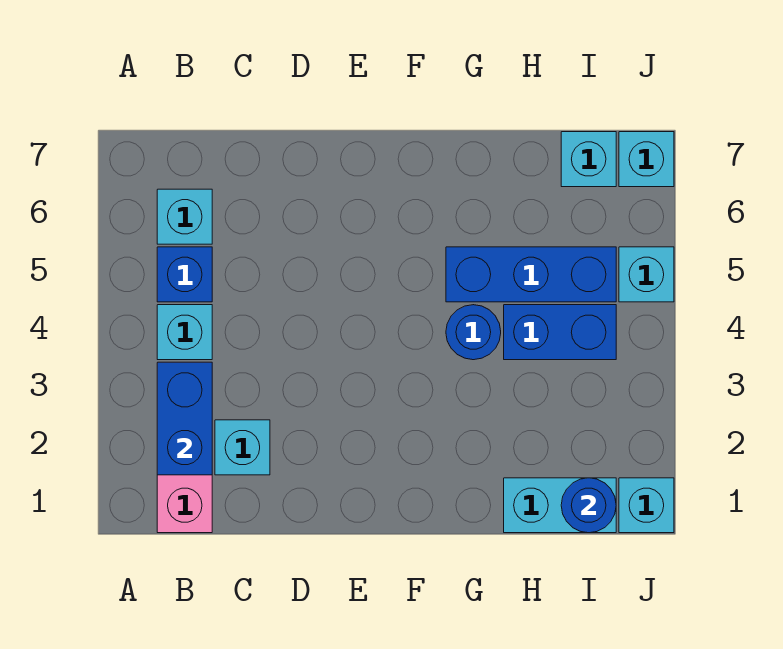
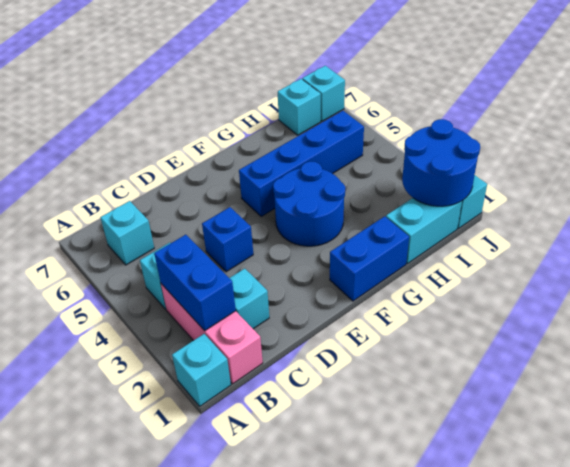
blue 1x1 brick [157,247,212,302] -> blue 1x1 brick moved to [202,207,253,272]
blue 1x1 round brick [446,305,501,360] -> blue 2x2 round brick [273,161,345,246]
blue 1x3 brick [446,247,616,302] -> blue 1x4 brick [239,111,364,216]
blue 1x2 brick [504,305,616,360] -> blue 1x2 brick moved to [330,216,409,301]
blue 1x1 round brick [561,478,616,533] -> blue 2x2 round brick [402,119,480,206]
cyan 1x1 brick [619,247,674,302] -> cyan 1x1 brick moved to [172,334,231,406]

